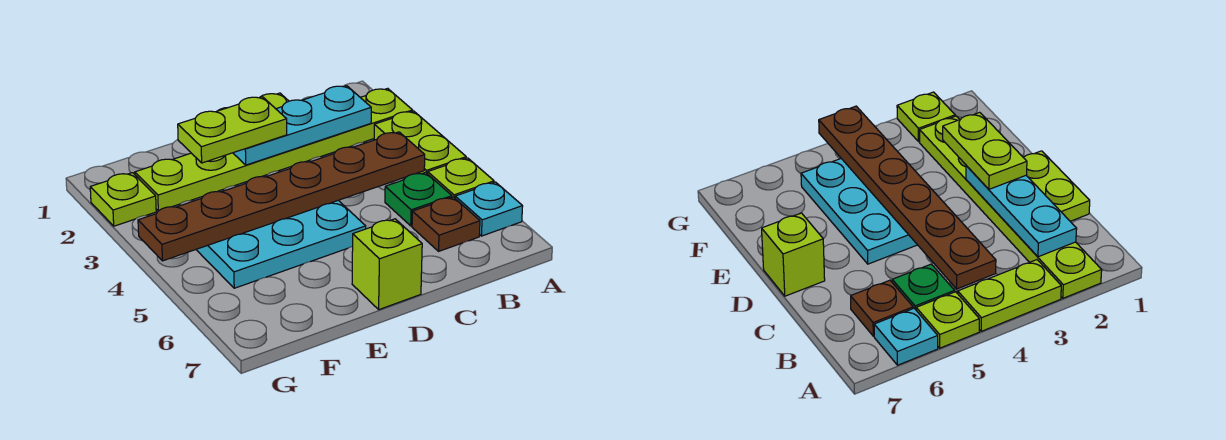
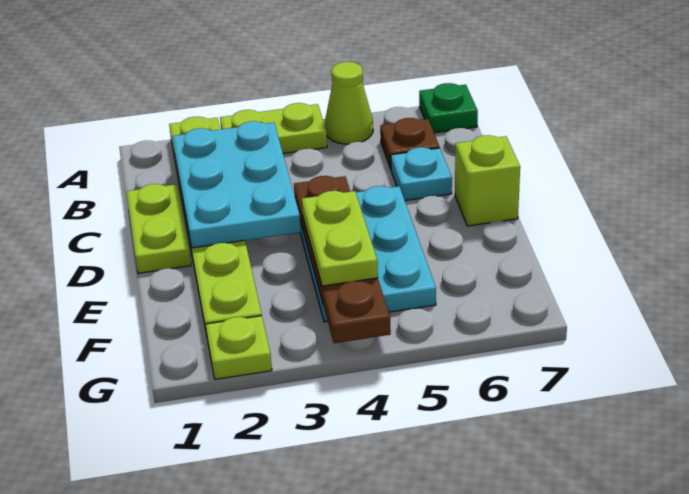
lime 1x1 plate [428,158,494,198] -> lime 1x1 cone [325,62,373,144]
cyan 1x1 plate [455,182,523,236] -> cyan 1x1 plate moved to [391,147,452,201]
cyan 1x3 plate [233,86,371,165] -> cyan 2x3 plate [172,121,301,248]
brown 1x6 plate [138,132,425,261] -> brown 1x4 plate [294,176,391,343]
green 1x1 plate [385,172,452,226] -> green 1x1 plate moved to [419,83,478,133]
lime 1x2 plate [178,97,287,163] -> lime 1x2 plate moved to [302,191,378,286]

